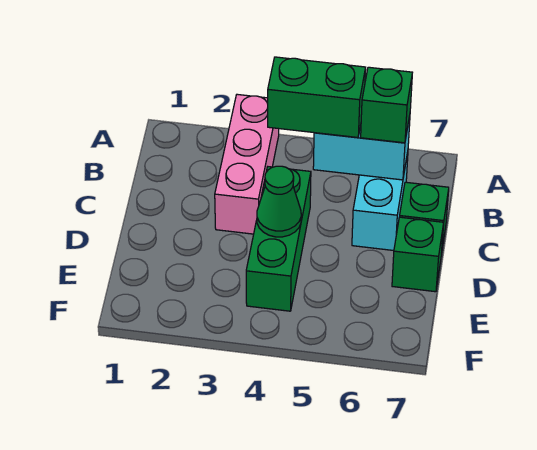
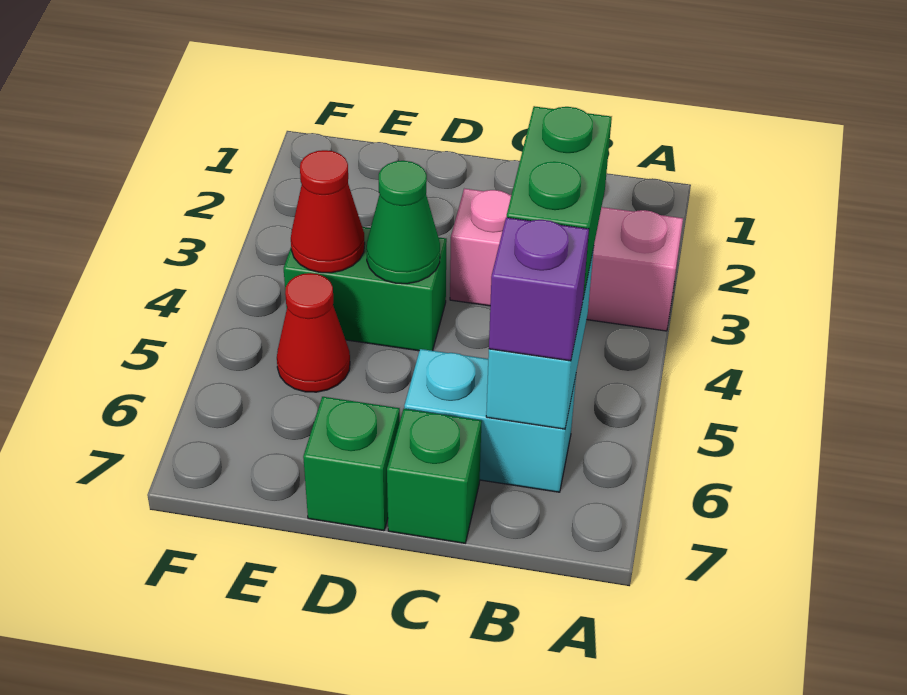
green 1x1 brick [361,67,412,143] -> purple 1x1 brick [489,218,589,361]
green 1x3 brick [246,167,311,311] -> green 1x2 brick [284,227,447,351]
none -> red 1x1 cone [291,150,365,273]
none -> red 1x1 cone [277,273,350,392]

